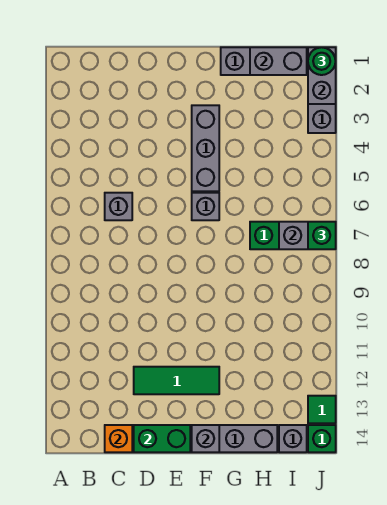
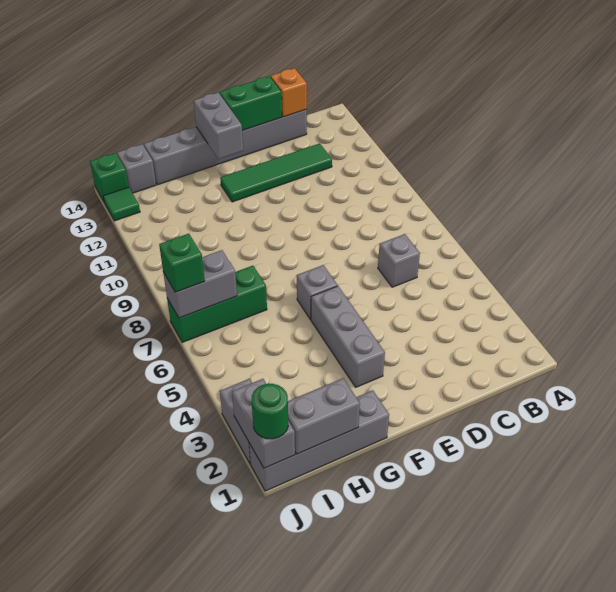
green 1x3 tile [134,367,219,394] -> green 1x4 tile [220,143,332,202]
grey 1x1 brick [192,425,219,452] -> grey 1x2 brick [194,93,243,159]

